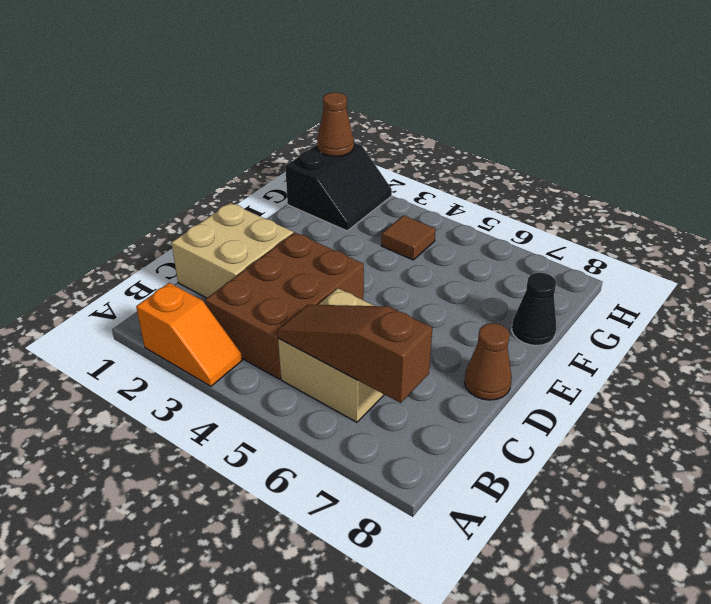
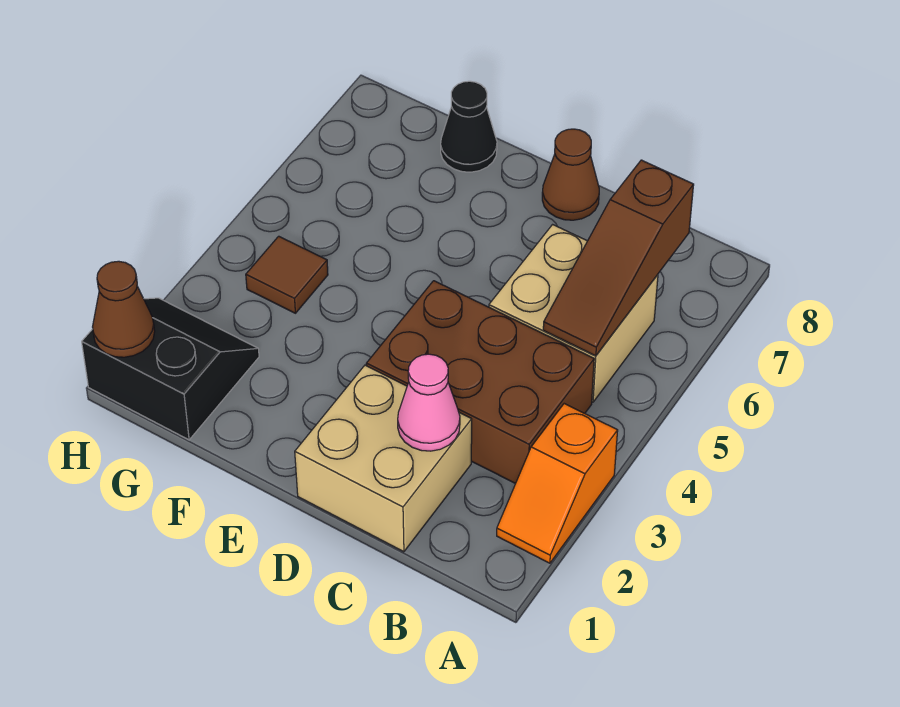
orange 1x2 slope [136,283,242,386] -> orange 1x2 slope turned to [497,404,618,563]
none -> pink 1x1 cone [398,354,460,451]

